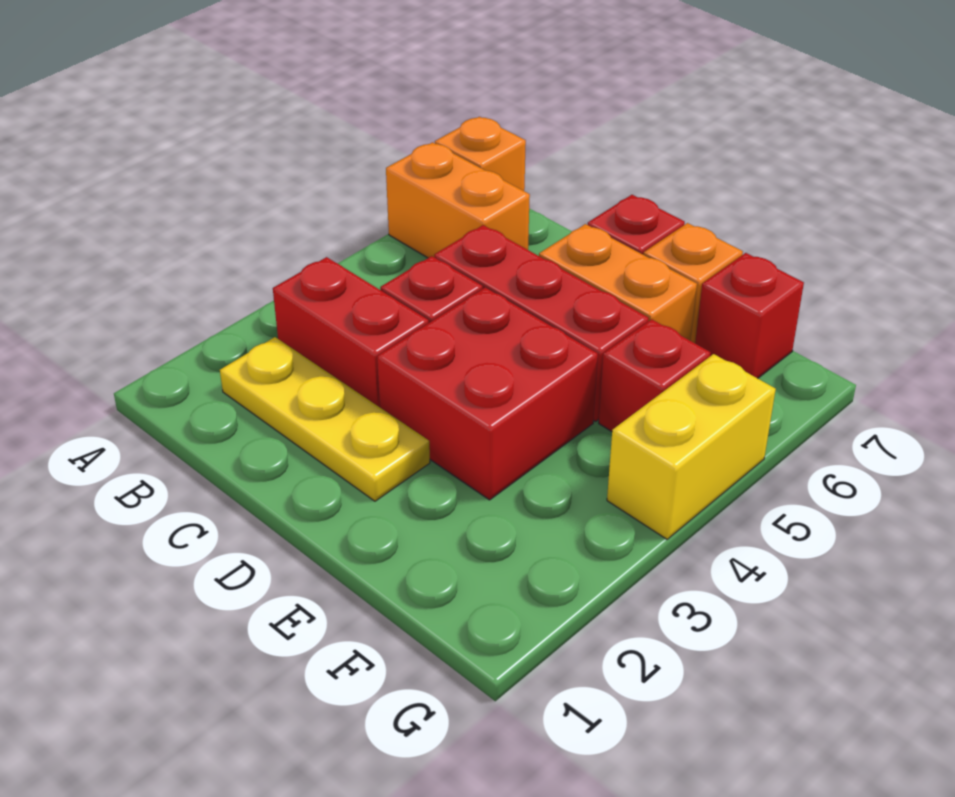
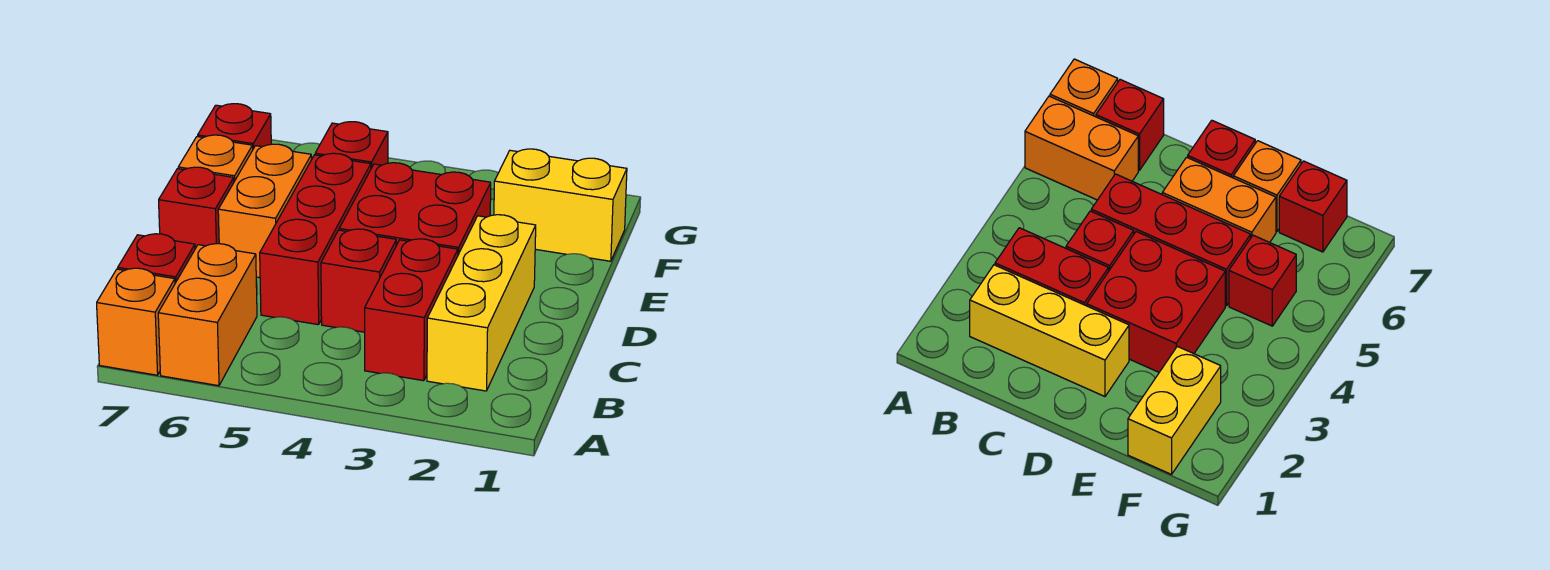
yellow 1x3 plate [220,337,430,501] -> yellow 1x3 brick [427,215,536,391]
none -> red 1x1 brick [118,234,195,283]
yellow 1x2 brick [607,354,776,539] -> yellow 1x2 brick moved to [494,149,627,261]

